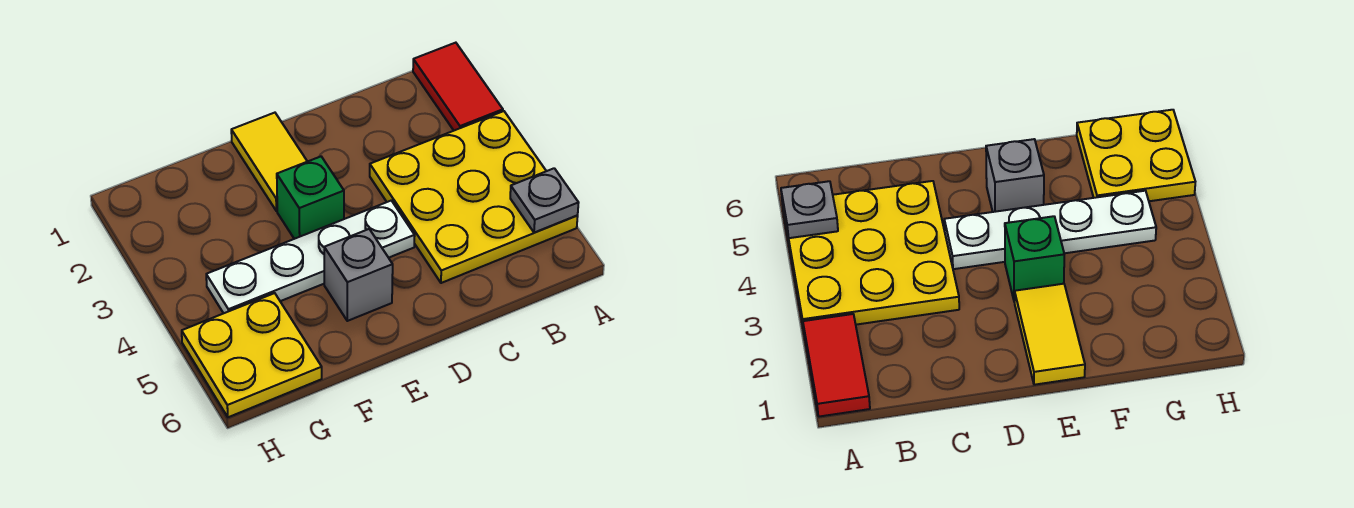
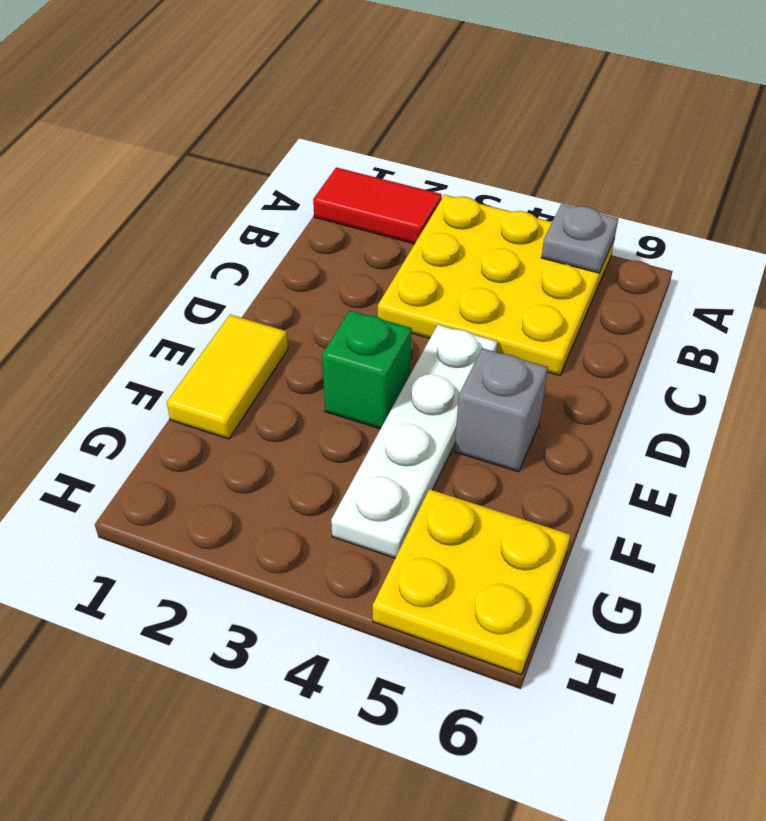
yellow 1x2 tile [231,113,307,211] -> yellow 1x2 tile turned to [167,315,288,439]

